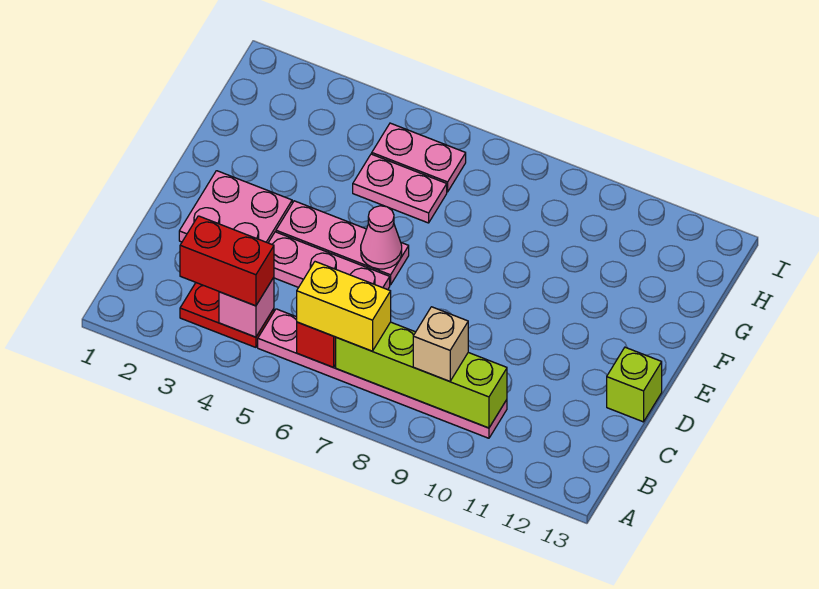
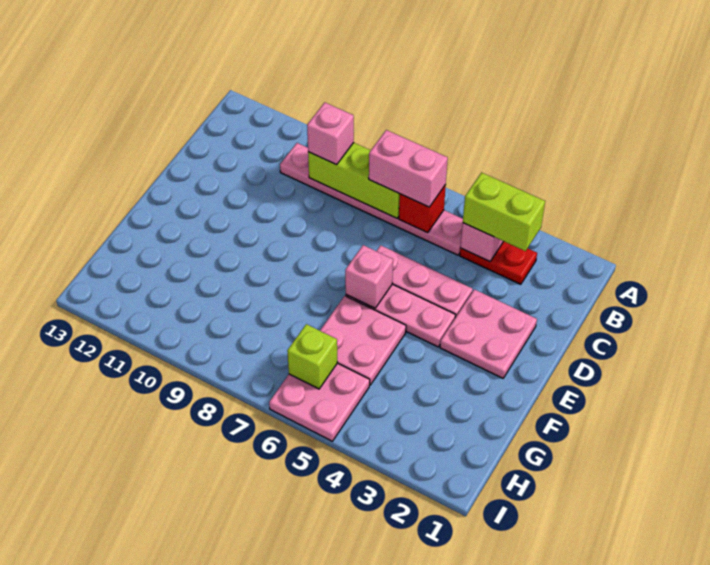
red 1x2 brick [180,216,274,306] -> lime 1x2 brick [463,173,545,251]
yellow 1x2 brick [297,262,391,351] -> pink 1x2 brick [369,130,448,207]
lime 1x4 brick [336,322,507,428] -> lime 1x3 brick [308,143,400,218]
tan 1x1 brick [413,307,468,381] -> pink 1x1 brick [307,103,354,165]
lime 1x1 brick [607,347,662,422] -> lime 1x1 brick moved to [287,324,337,389]
pink 1x1 cone [361,206,402,269] -> pink 1x1 brick [345,245,393,308]
pink 1x2 plate [353,154,447,223] -> pink 2x2 plate [320,296,406,385]
pink 1x2 plate [372,123,466,192] -> pink 2x2 plate [269,363,370,441]

